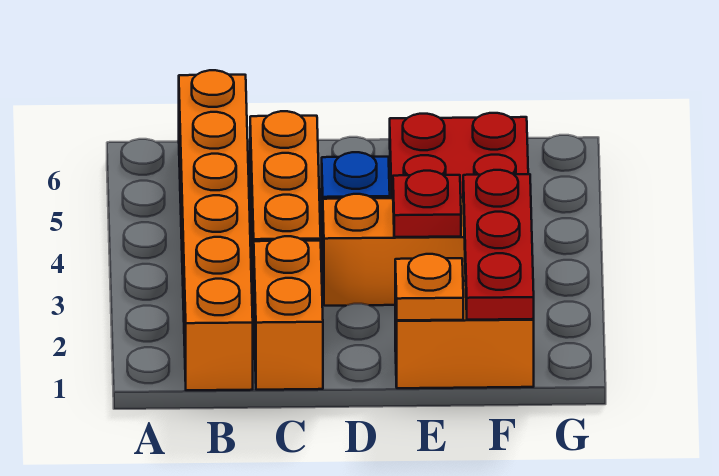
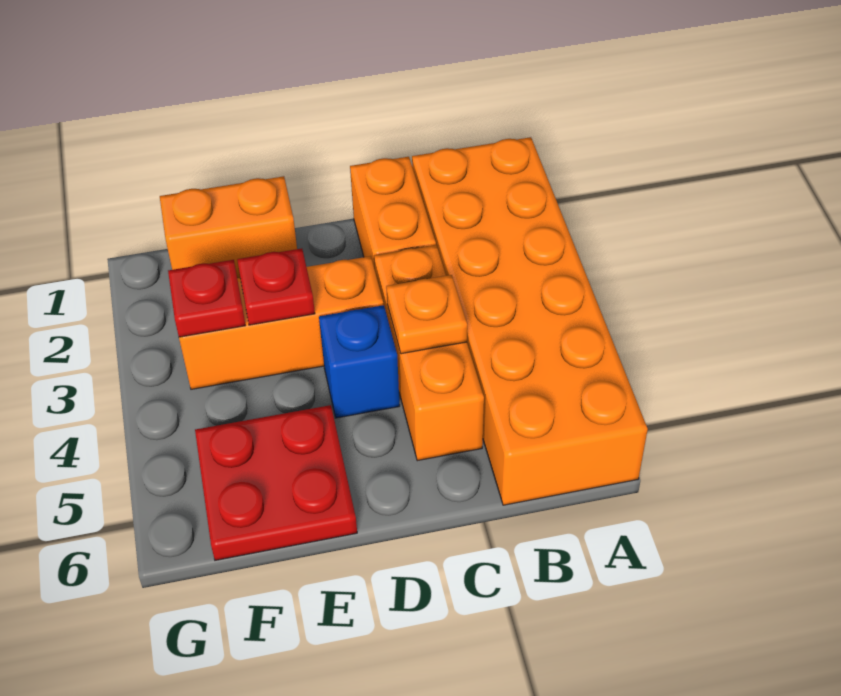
orange 1x6 brick [179,70,253,390] -> orange 2x6 brick [412,137,648,505]
orange 1x1 plate [395,254,463,320] -> orange 1x1 plate moved to [386,275,467,354]
red 1x3 plate [463,170,534,320] -> red 1x1 plate [168,260,245,337]

